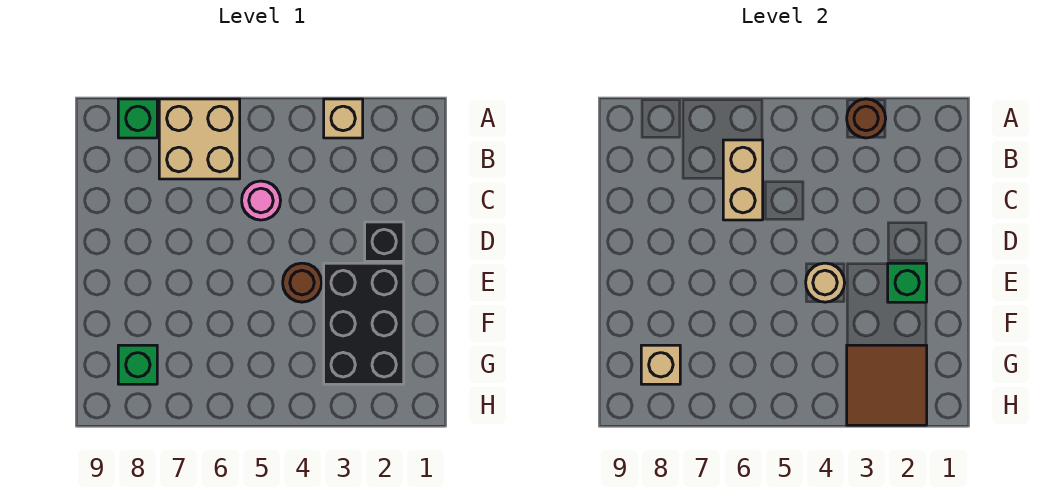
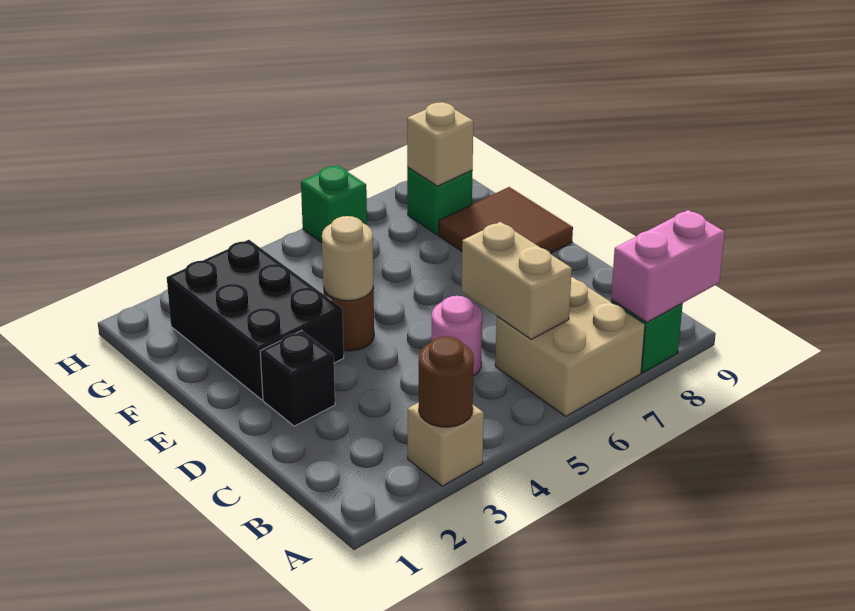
none -> pink 1x2 brick [611,210,725,322]
green 1x1 brick [888,263,927,302] -> green 1x1 brick moved to [301,165,367,243]
brown 2x2 tile [847,345,927,425] -> brown 2x2 tile moved to [439,187,573,254]

